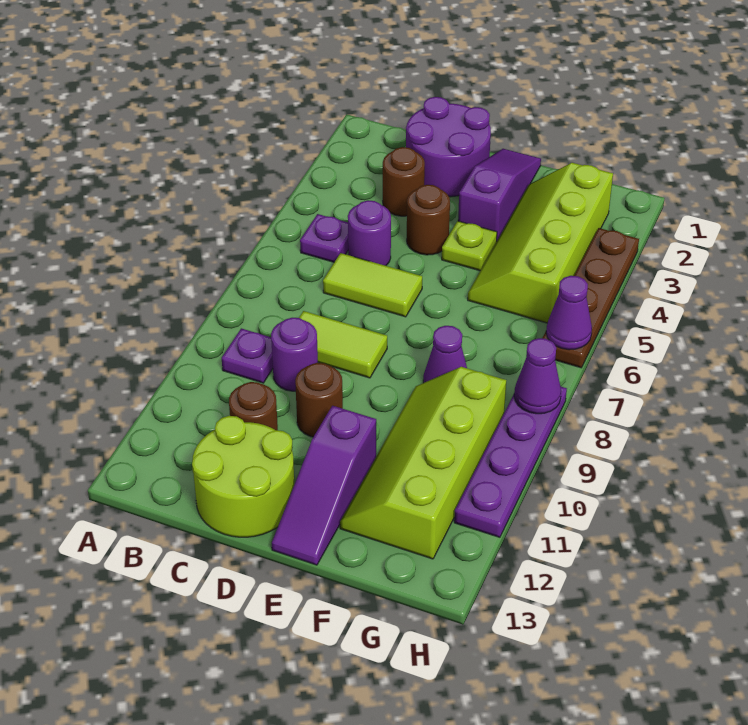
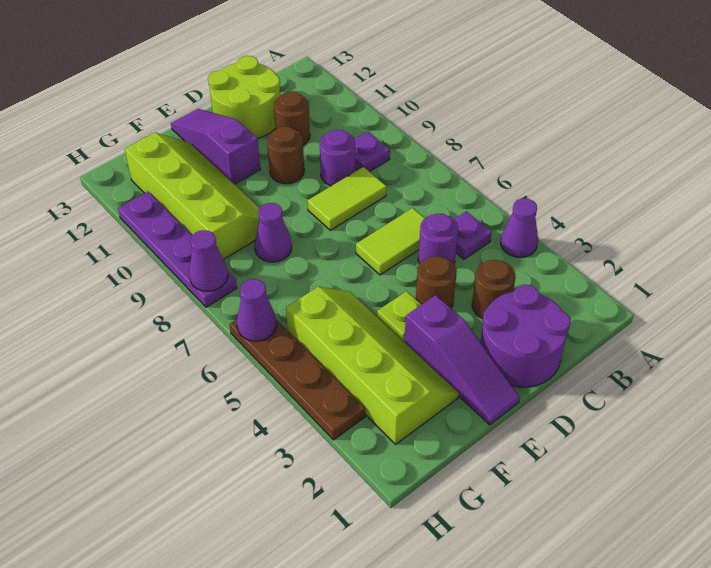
none -> purple 1x1 cone [501,198,538,257]

